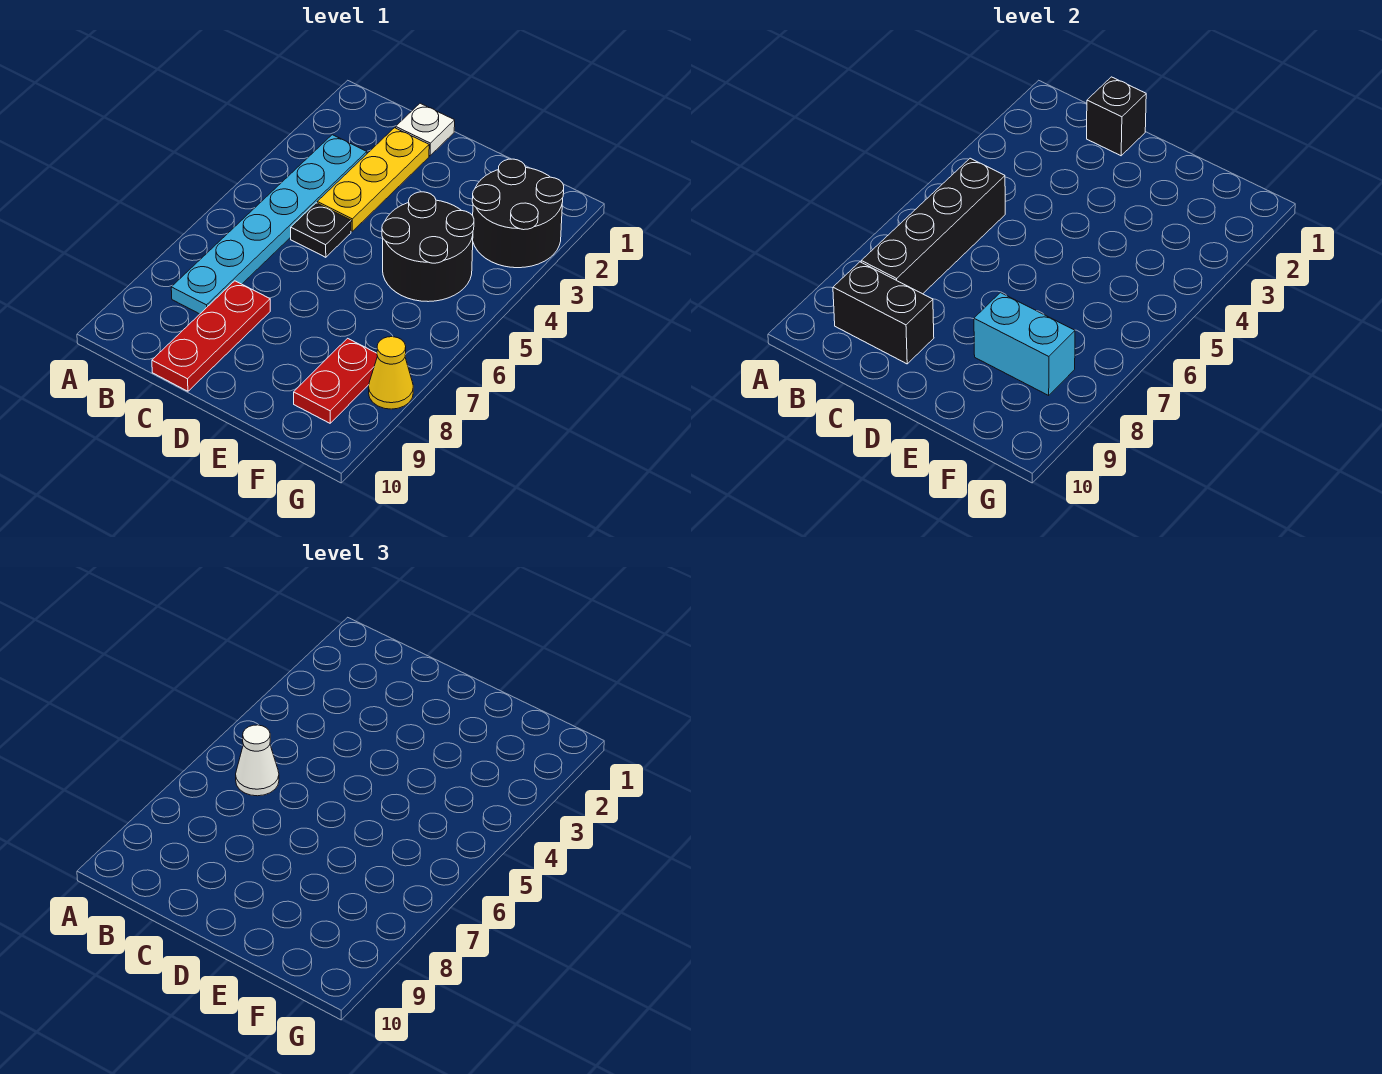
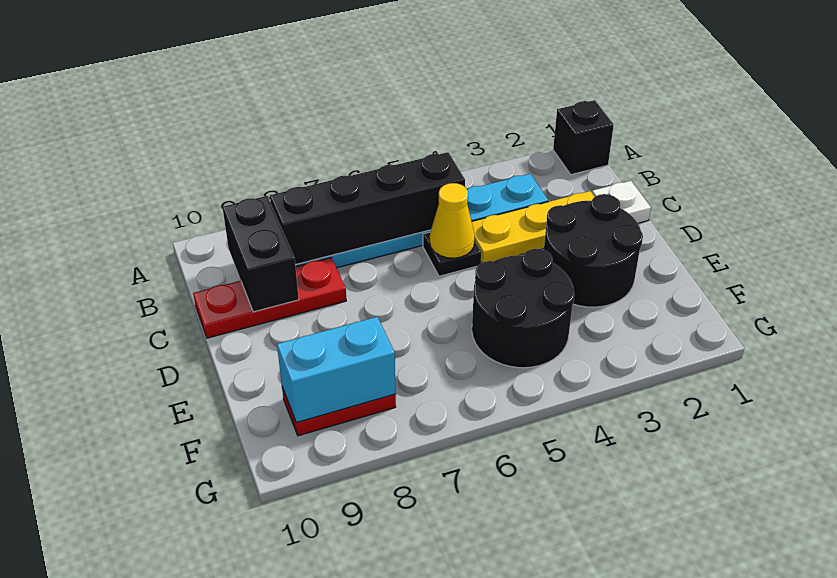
white 1x1 cone [236,725,279,796] -> none
black 1x1 brick [1087,77,1146,156] -> black 1x1 brick moved to [553,100,614,175]
cyan 1x2 brick [974,293,1075,395] -> cyan 1x2 brick turned to [277,317,396,422]
black 2x2 round brick [472,159,564,268] -> black 2x2 round brick moved to [544,194,643,307]
yellow 1x1 cone [369,337,413,409] -> yellow 1x1 cone moved to [430,183,475,258]

